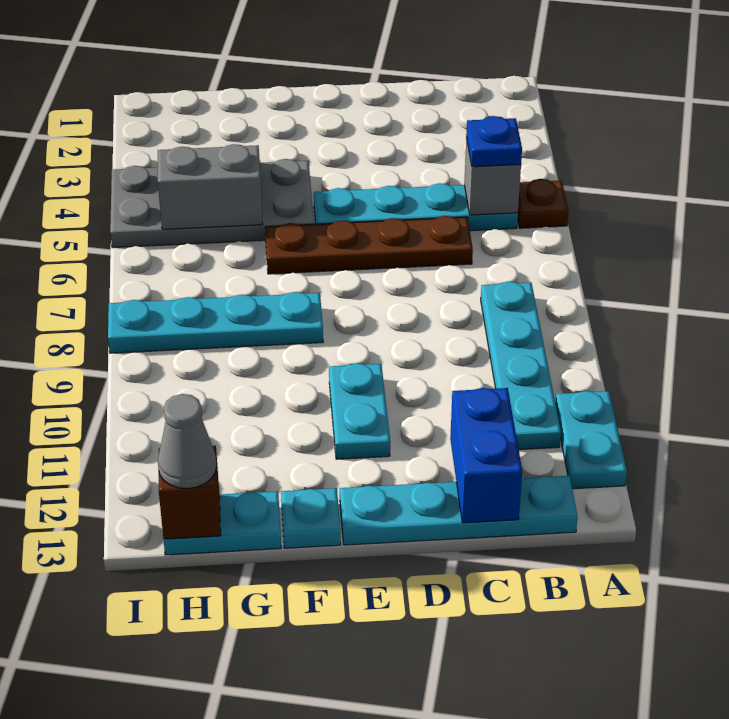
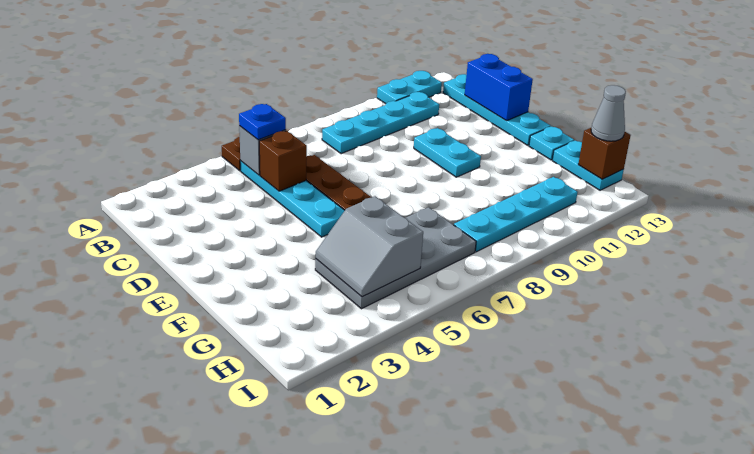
none -> brown 1x1 brick [259,131,307,191]
blue 1x2 brick [450,388,522,523] -> blue 1x2 brick turned to [465,54,533,120]
cyan 1x2 plate [329,363,390,459] -> cyan 1x2 plate turned to [414,128,481,177]
grey 2x4 plate [110,159,314,248] -> grey 2x4 plate turned to [315,207,476,309]
cyan 1x4 plate [108,292,323,353] -> cyan 1x4 plate turned to [454,177,578,252]

